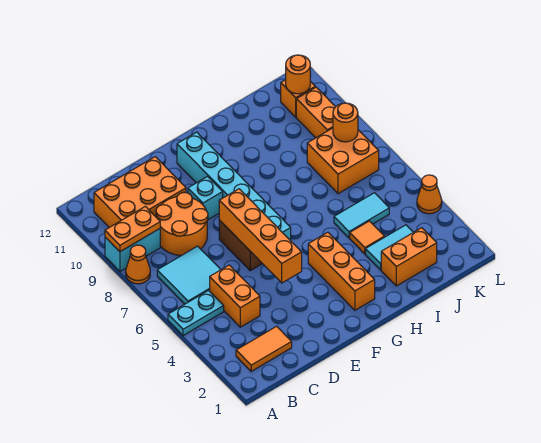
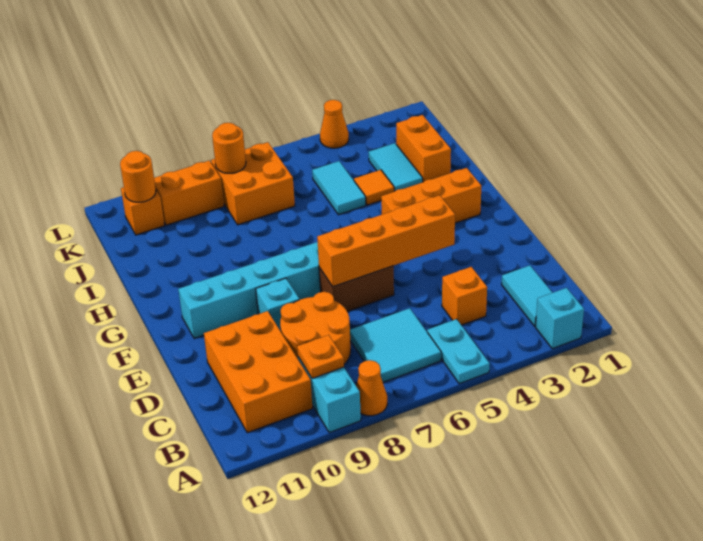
none -> cyan 1x1 brick [535,288,584,349]
orange 1x2 plate [105,206,160,252] -> orange 1x1 plate [297,335,344,378]
orange 1x2 tile [236,326,292,371] -> cyan 1x2 tile [502,265,552,326]
orange 1x2 brick [210,265,260,327] -> orange 1x1 brick [442,267,487,325]

